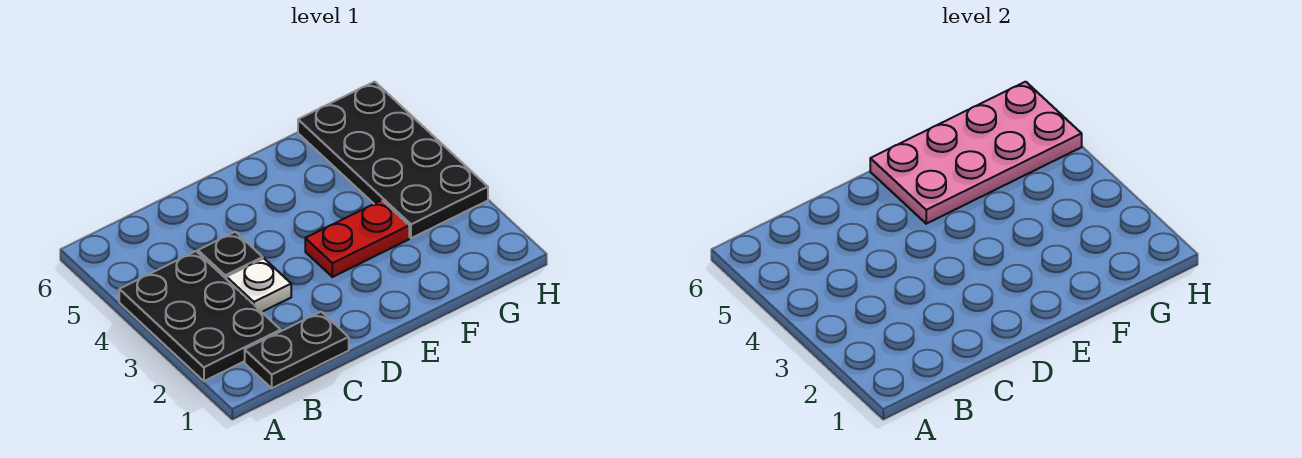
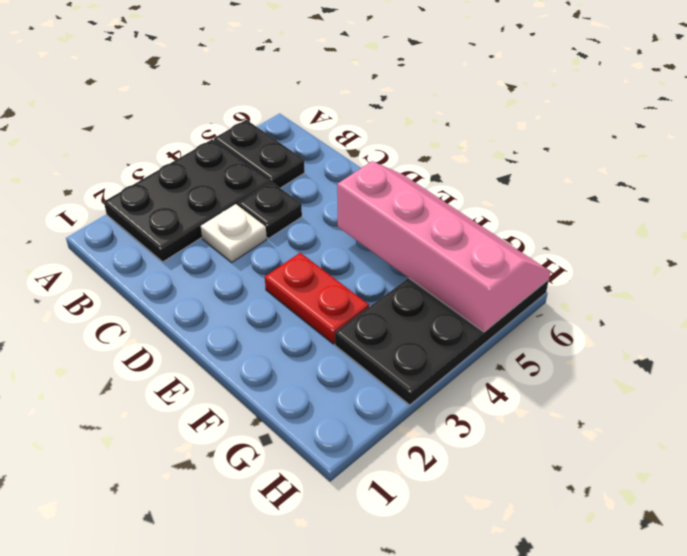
black 1x2 plate [245,312,349,388] -> black 1x2 plate moved to [214,120,305,188]
pink 2x4 plate [870,82,1082,224] -> pink 2x4 slope [337,161,550,332]

